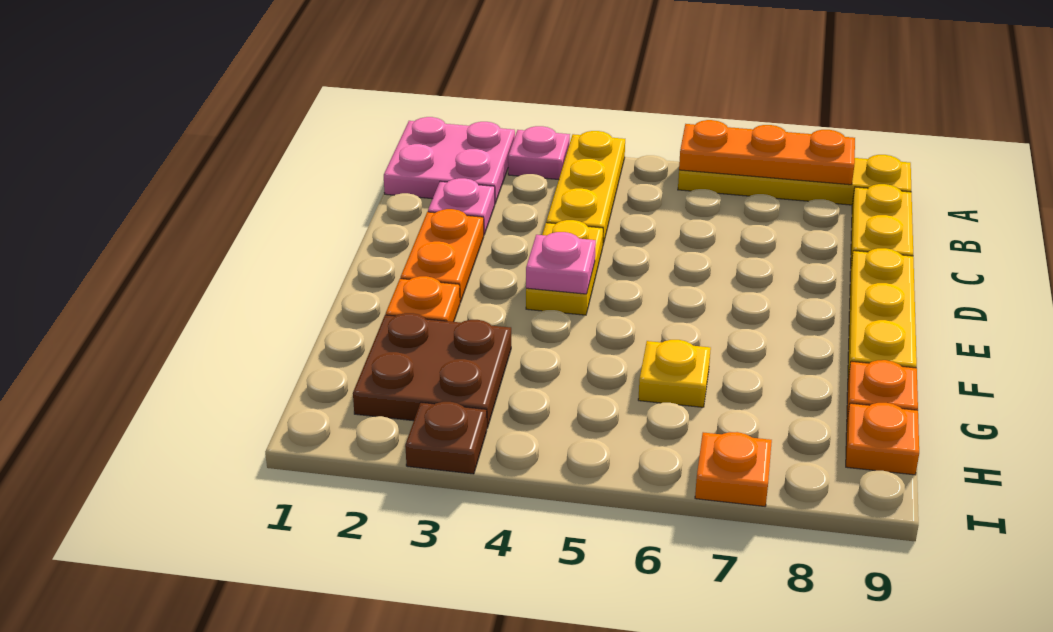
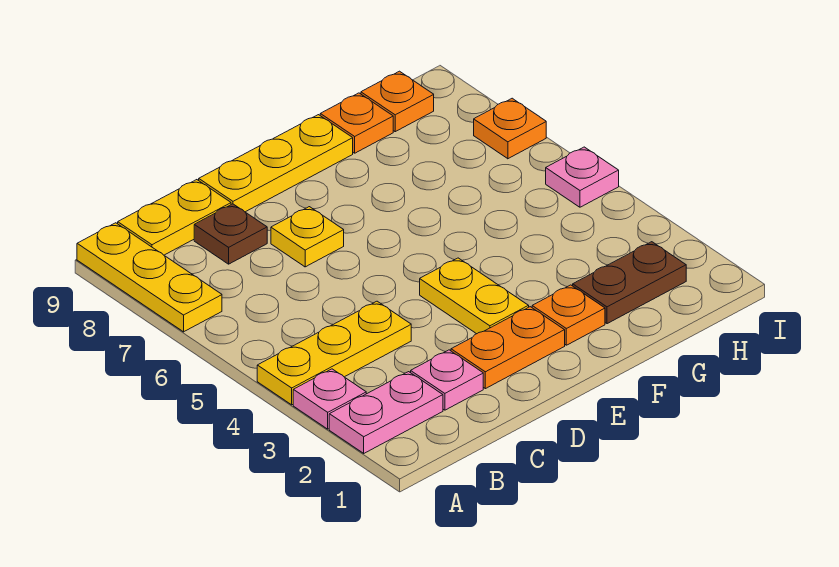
pink 2x2 plate [384,117,515,203] -> pink 1x2 plate [329,372,443,453]
yellow 1x4 plate [678,155,911,205] -> yellow 1x3 plate [77,223,222,332]
orange 1x3 plate [679,120,855,185] -> none
yellow 1x2 plate [526,220,603,315] -> yellow 1x2 plate turned to [420,258,529,334]
pink 1x1 plate [526,232,596,294] -> pink 1x1 plate moved to [546,147,619,207]
brown 2x2 plate [353,313,511,428] -> brown 1x2 plate [573,242,686,324]
yellow 1x1 plate [638,340,711,407] -> yellow 1x1 plate moved to [271,207,344,267]
brown 1x1 plate [405,402,487,474] -> brown 1x1 plate moved to [194,204,267,264]

